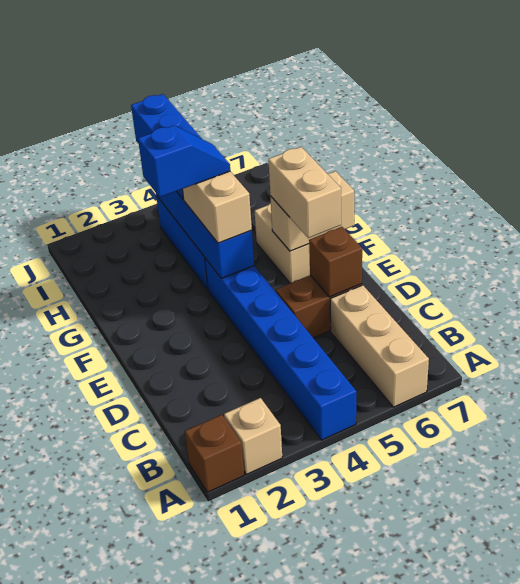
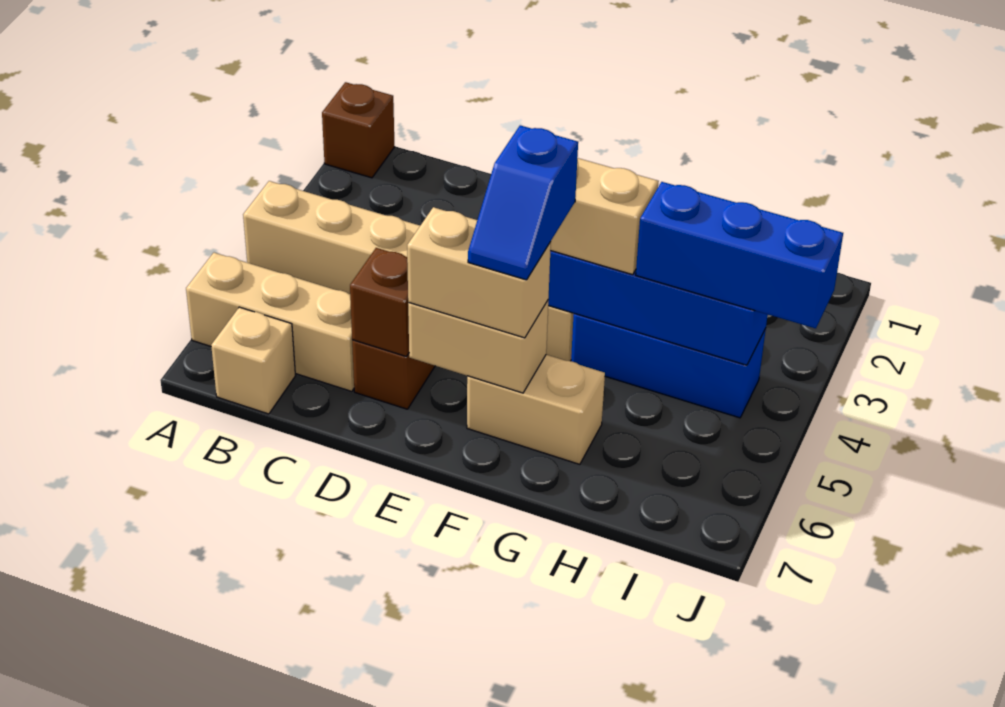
tan 1x1 brick [224,398,282,474] -> tan 1x1 brick moved to [211,307,295,414]
blue 1x6 brick [205,258,356,440] -> tan 1x6 brick [243,181,574,361]
tan 1x2 brick [270,171,354,251] -> tan 1x2 brick turned to [408,301,548,393]
blue 1x2 slope [138,126,230,197] -> blue 1x2 slope moved to [468,125,578,280]

